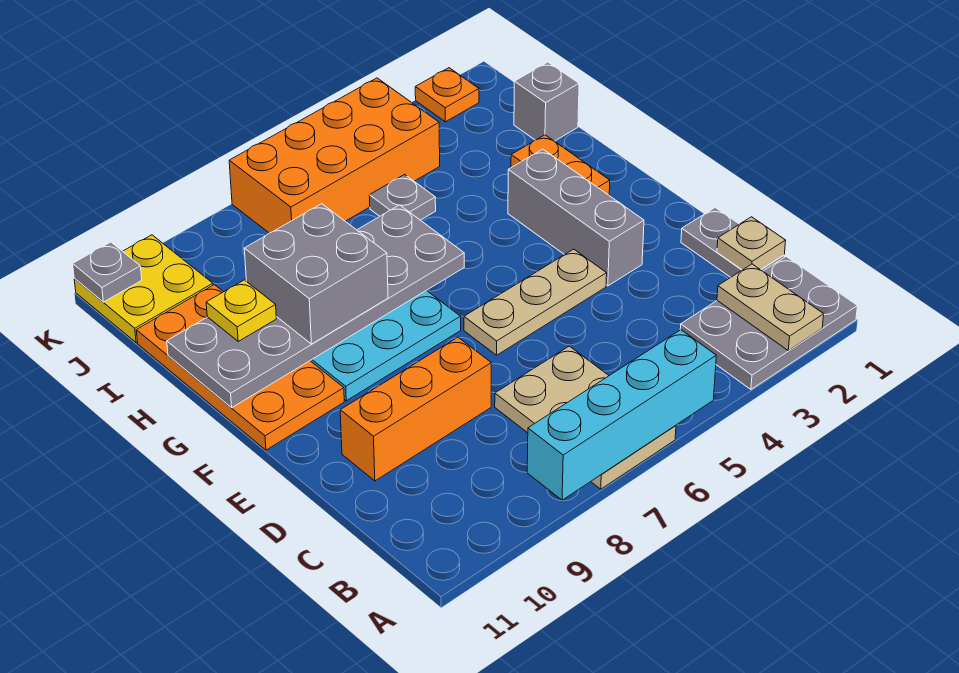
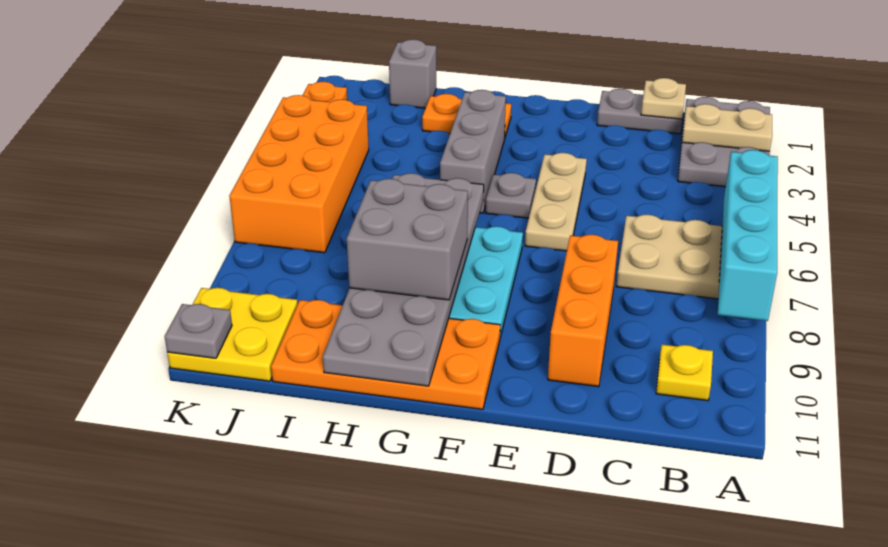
grey 1x3 brick [508,149,644,286] -> grey 1x3 brick turned to [440,90,506,213]
yellow 1x1 plate [206,280,276,341] -> yellow 1x1 plate moved to [656,345,713,401]
grey 1x1 plate [369,175,436,220] -> grey 1x1 plate moved to [486,173,536,218]

